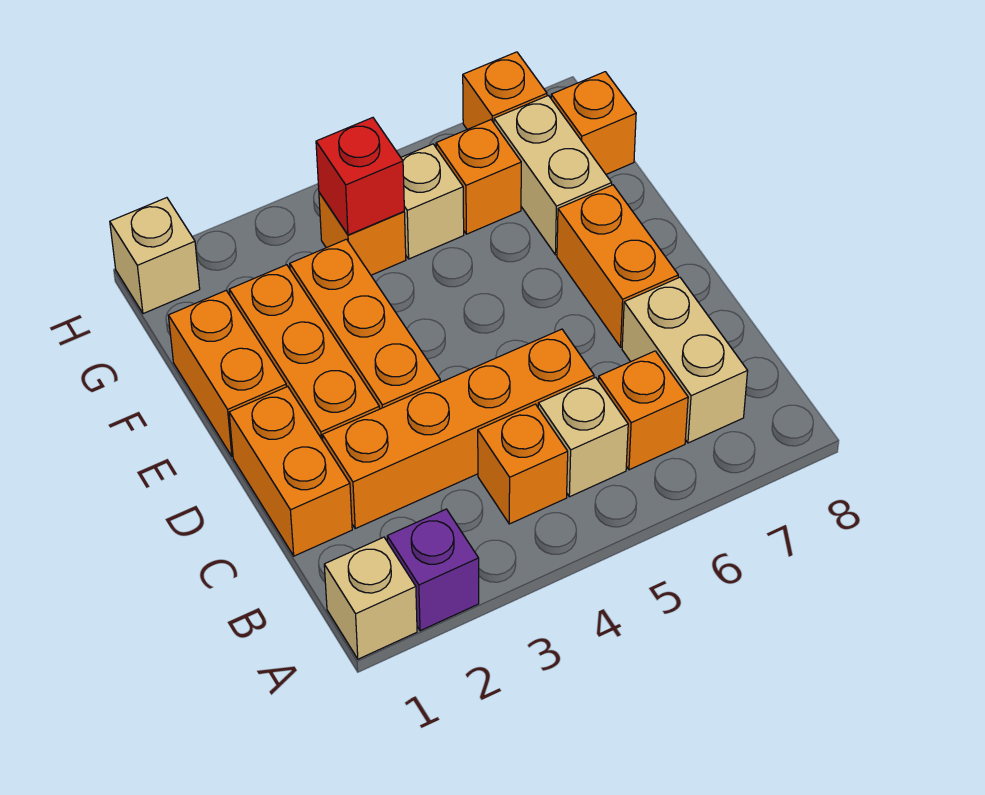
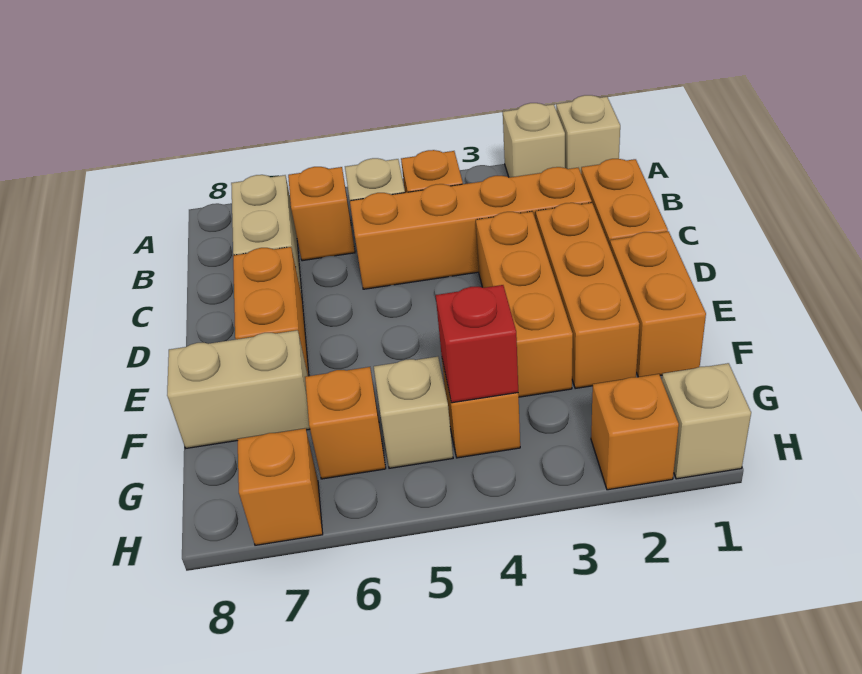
purple 1x1 brick [387,509,479,631] -> tan 1x1 brick [503,103,565,178]
tan 1x2 brick [494,96,612,255] -> tan 1x2 brick turned to [167,330,310,448]
orange 1x1 brick [551,72,636,174] -> orange 1x1 brick moved to [591,374,679,490]

